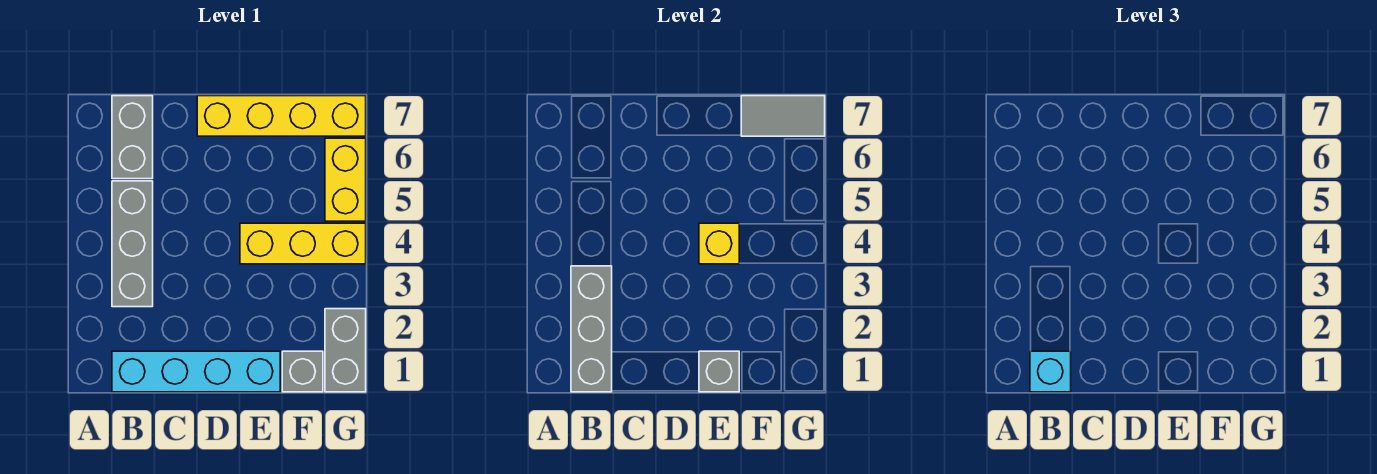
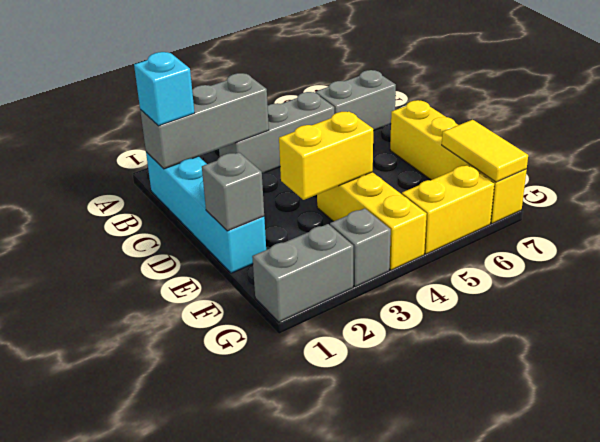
yellow 1x1 brick [699,223,739,264] -> yellow 1x2 brick [279,112,373,200]
grey 1x1 brick [282,351,323,392] -> grey 1x1 brick moved to [330,208,391,287]
grey 1x2 tile [741,96,825,136] -> yellow 1x2 tile [442,120,528,182]

